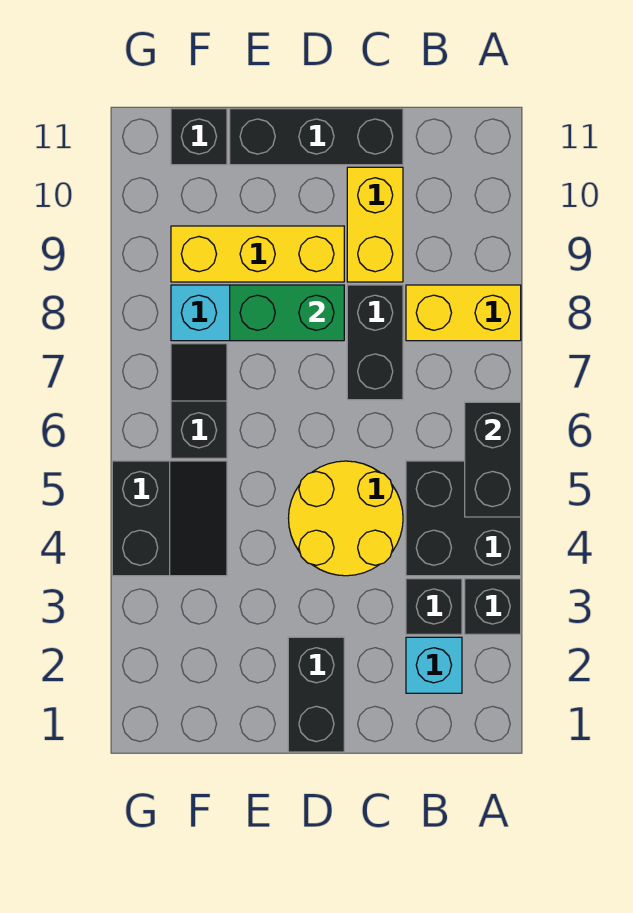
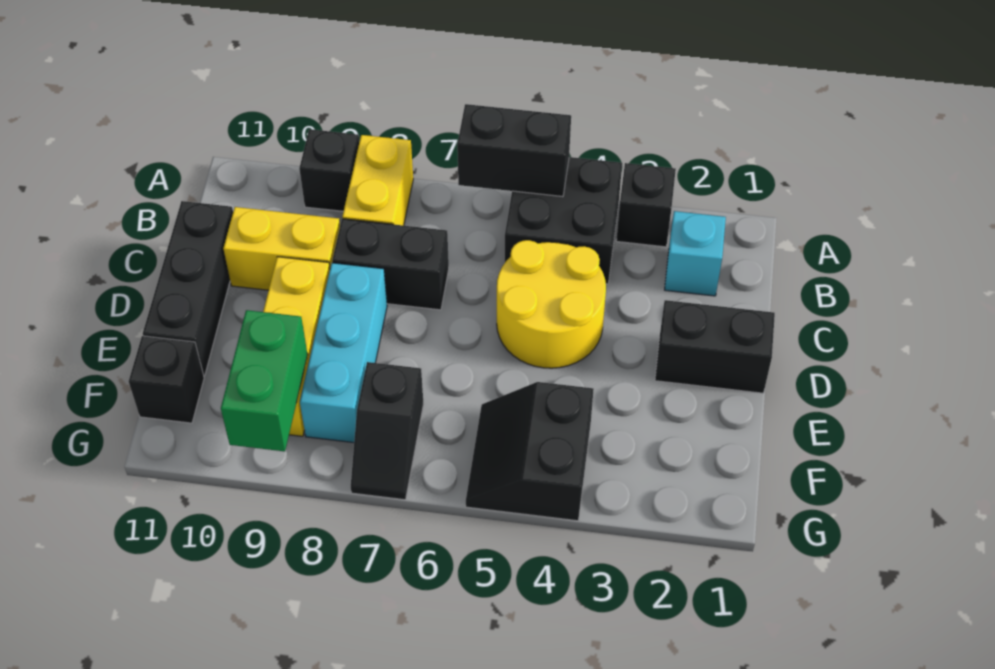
black 1x1 brick [406,579,462,634] -> black 1x1 brick moved to [299,129,359,211]
green 1x2 brick [230,285,344,341] -> green 1x2 brick moved to [221,310,308,451]
black 2x2 slope [112,461,227,576] -> black 2x2 slope turned to [466,382,594,521]
black 1x2 slope [171,344,227,458] -> black 1x2 slope turned to [351,362,424,500]

